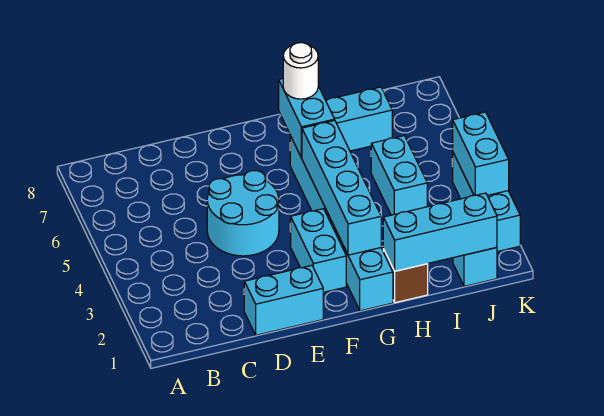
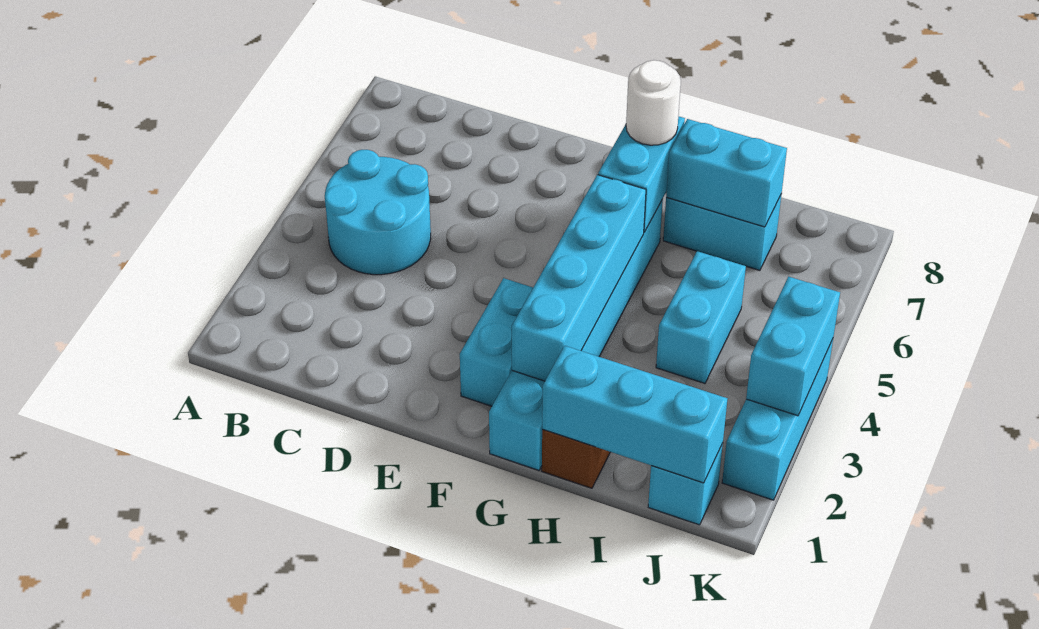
cyan 1x2 brick [244,265,323,335] -> cyan 1x2 brick moved to [666,119,787,227]
cyan 2x2 round brick [207,170,279,256] -> cyan 2x2 round brick moved to [325,150,431,275]

